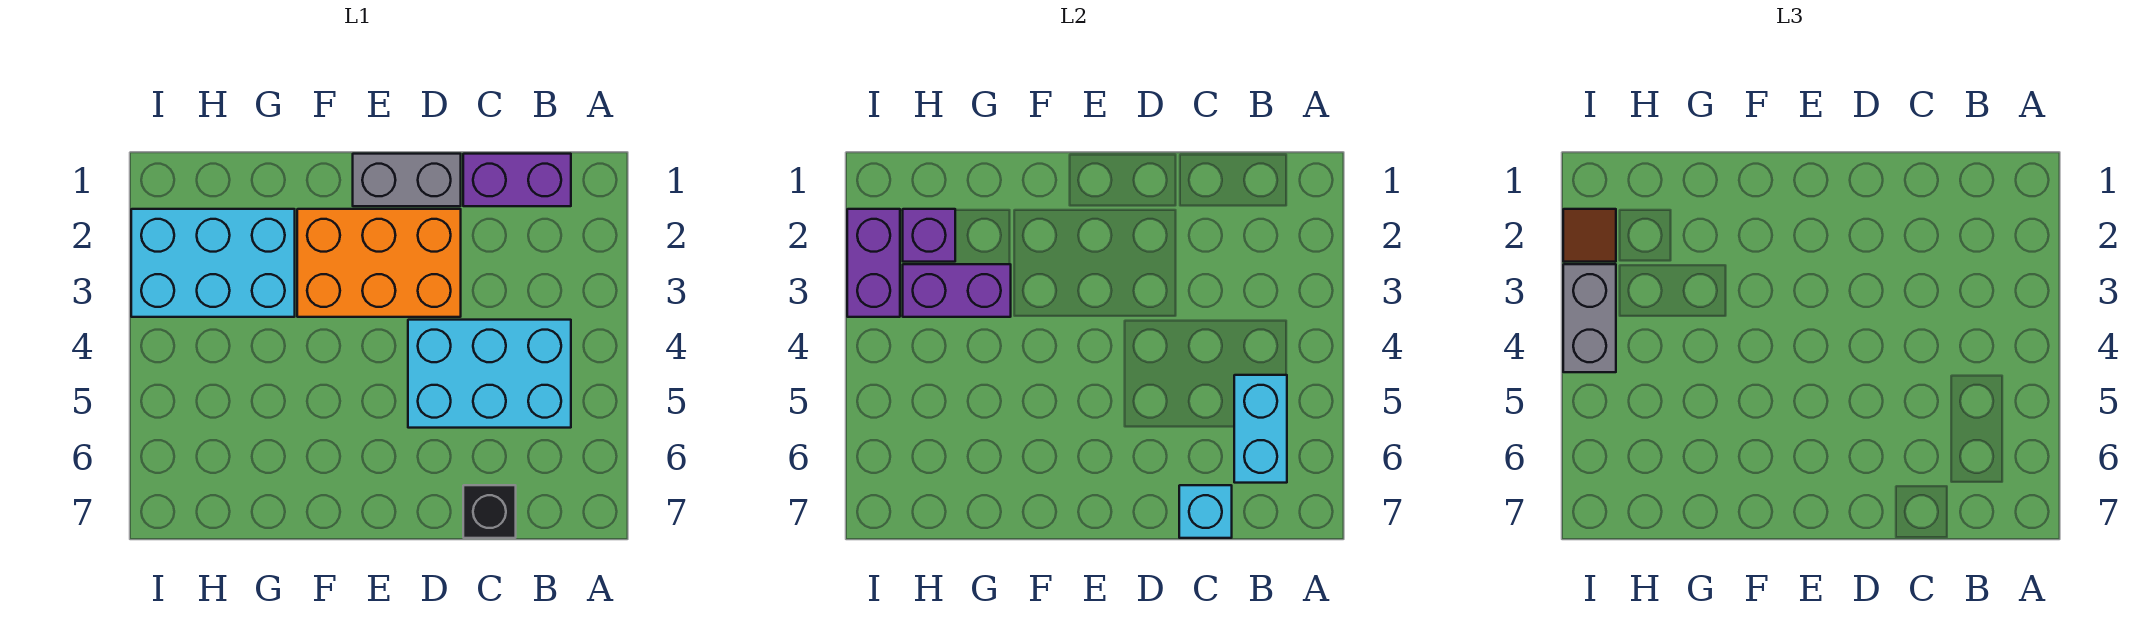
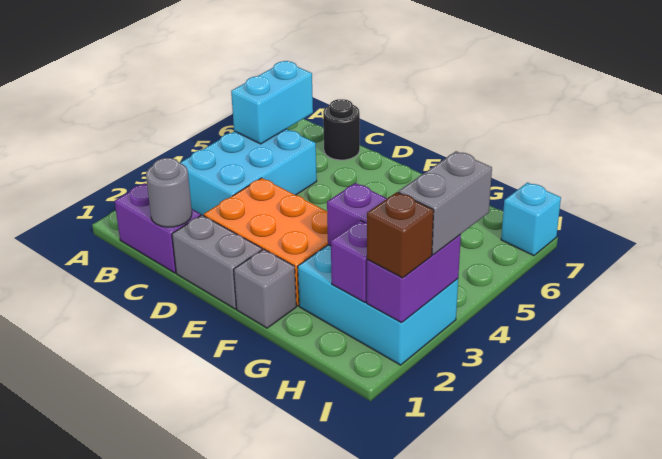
cyan 2x3 brick [408,320,571,428] -> cyan 2x3 brick turned to [180,129,317,216]
none -> grey 1x1 round brick [146,158,192,227]
black 1x1 brick [463,485,516,538] -> black 1x1 round brick [323,99,360,160]
cyan 1x1 brick [1179,485,1232,538] -> cyan 1x1 brick moved to [501,182,561,256]
none -> grey 1x1 brick [234,249,296,328]
brown 1x1 tile [1563,209,1616,262] -> brown 1x1 brick [367,192,434,278]

